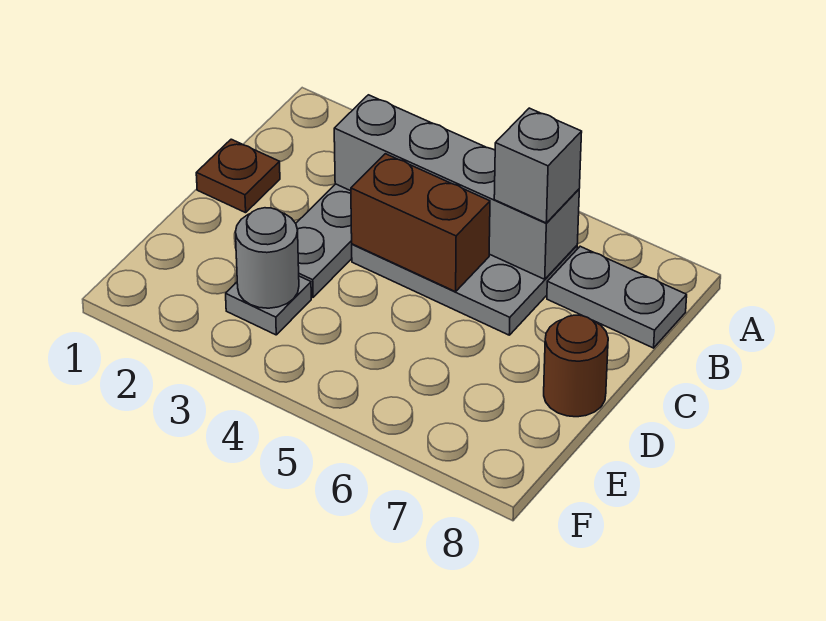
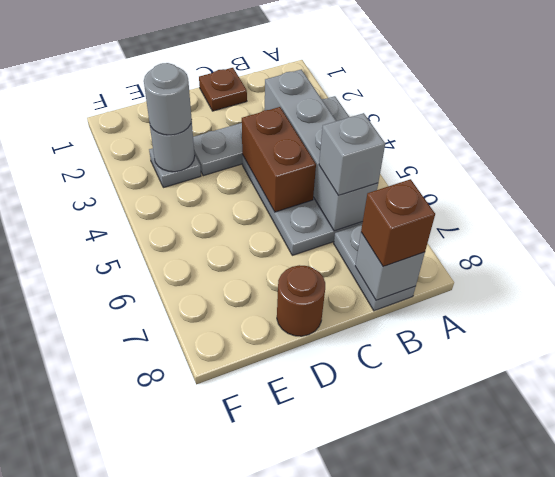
none -> grey 1x1 brick [355,233,425,300]
none -> brown 1x1 brick [361,179,435,267]
none -> grey 1x1 round brick [144,63,192,135]

